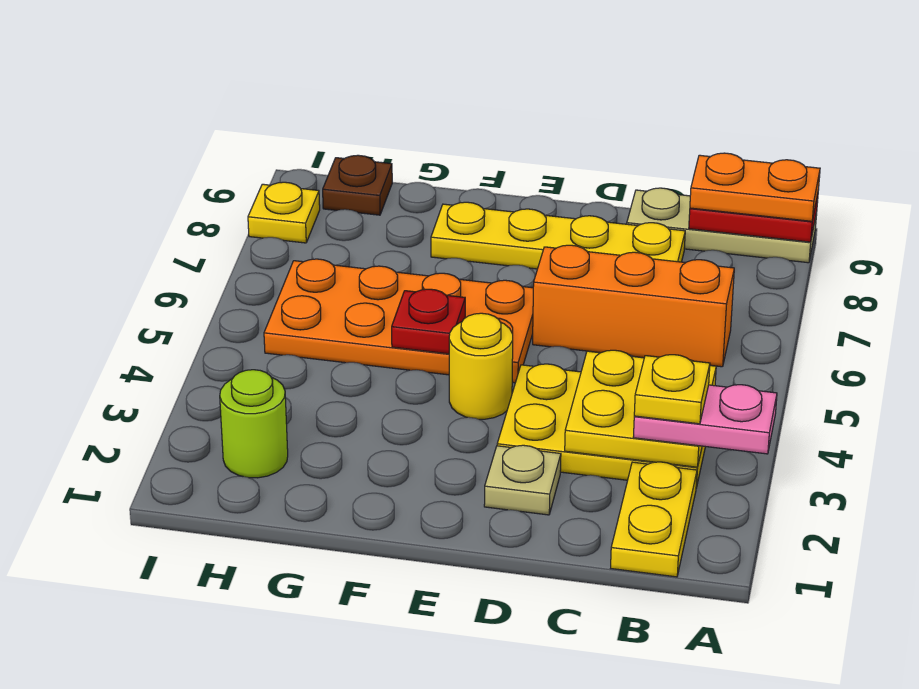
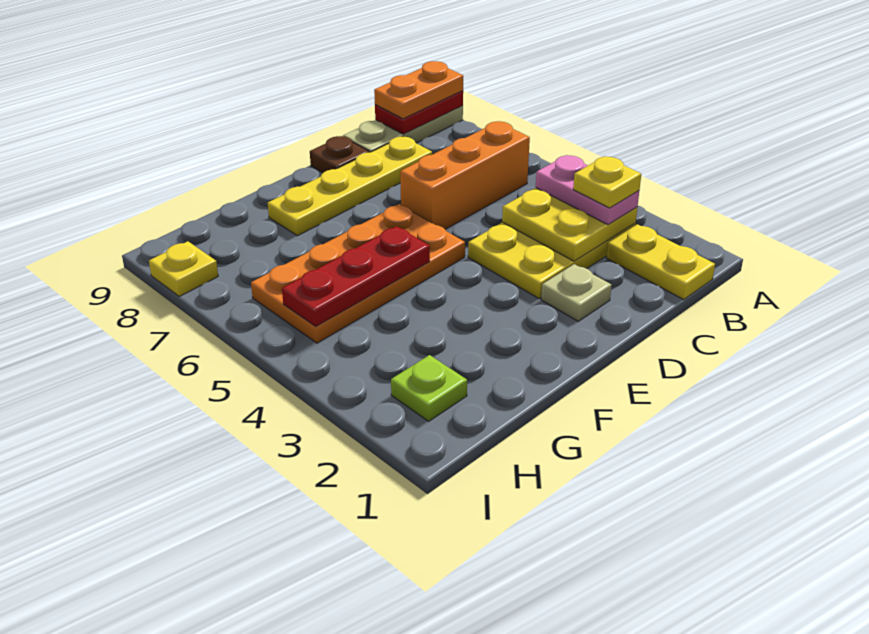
pink 1x2 plate [633,385,777,454] -> pink 1x2 plate turned to [536,155,639,225]
yellow 1x1 round brick [449,313,513,419] -> none
red 1x1 plate [392,289,465,354] -> red 1x3 plate [282,226,430,327]
lime 1x1 round brick [220,370,288,478] -> lime 1x1 plate [391,355,467,421]
brown 1x1 plate [323,155,392,215] -> brown 1x1 plate moved to [310,136,369,173]

